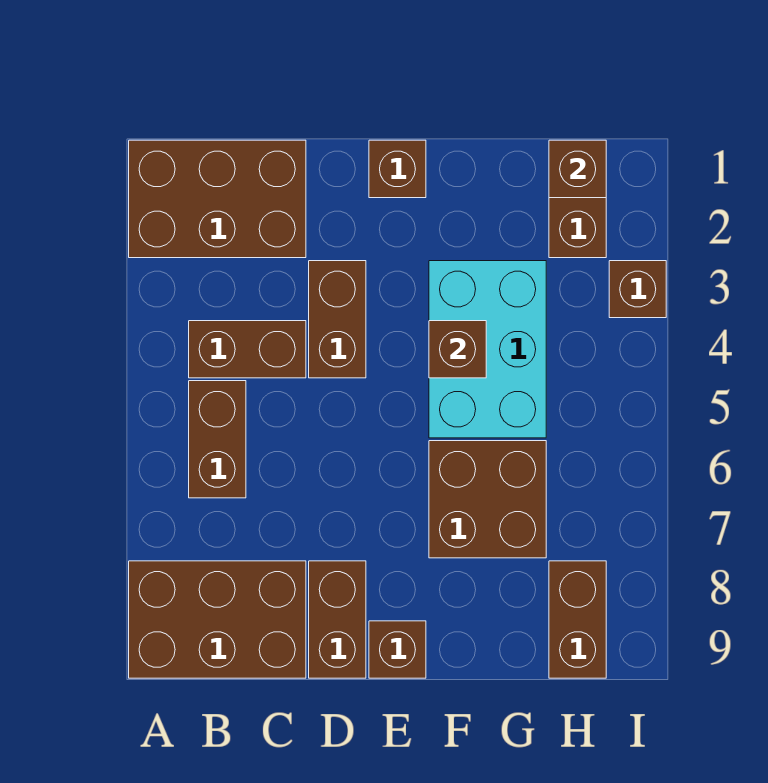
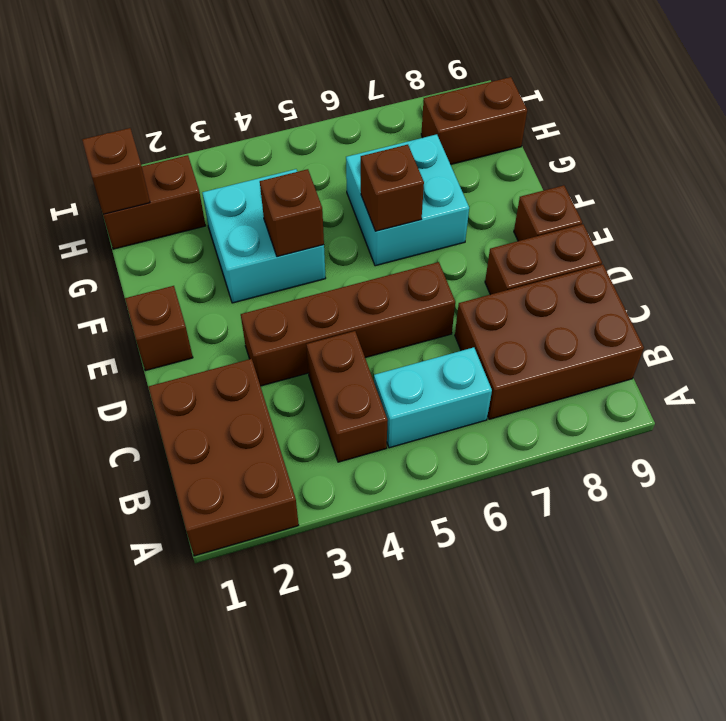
brown 2x3 brick [129,561,306,678] -> brown 2x3 brick turned to [455,265,644,419]
brown 1x2 brick [189,381,246,498] -> cyan 1x2 brick [374,347,492,448]
brown 1x2 brick [309,261,366,378] -> brown 1x4 brick [241,262,455,386]
cyan 2x3 brick [429,261,546,438] -> cyan 2x2 brick [202,169,326,303]
brown 2x2 brick [429,441,546,558] -> cyan 2x2 brick [346,134,469,266]
brown 1x1 brick [609,261,666,318] -> brown 1x1 brick moved to [361,145,424,231]

